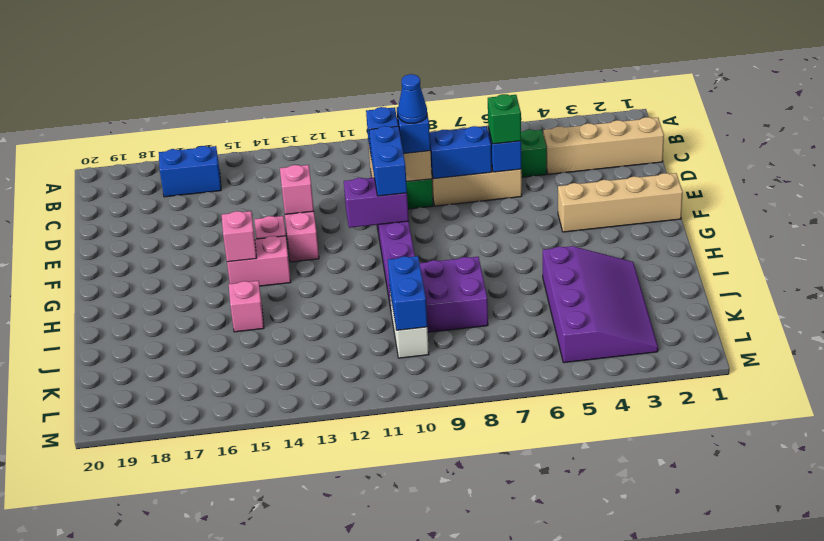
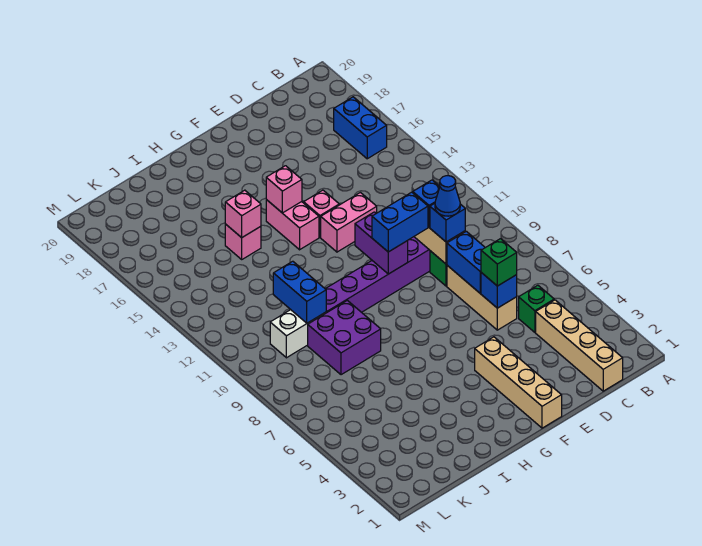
pink 1x1 brick [280,165,314,214] -> pink 1x1 brick moved to [225,190,261,238]
purple 3x4 slope [543,246,658,363] -> none
blue 1x2 brick [388,256,427,330] -> blue 1x2 brick turned to [273,261,326,323]

